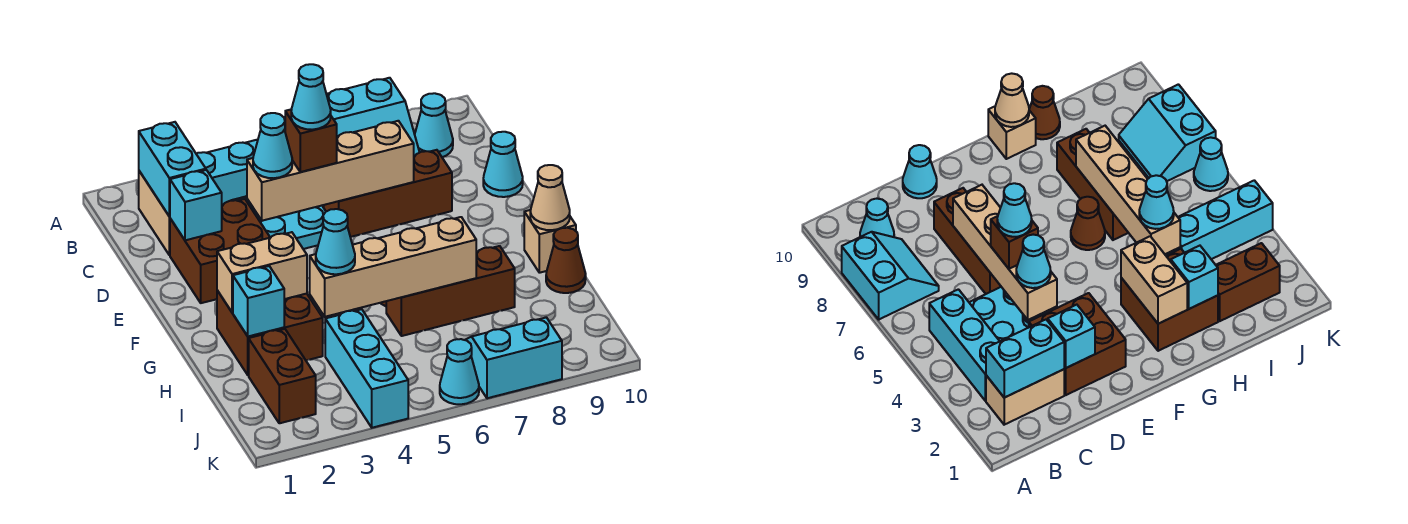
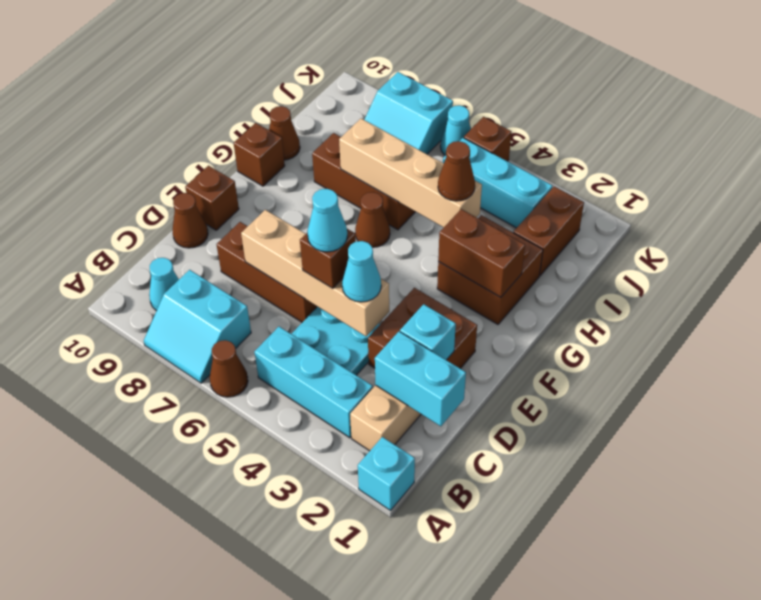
none -> brown 1x1 cone [210,340,248,397]
cyan 2x2 slope [327,78,420,155] -> cyan 2x2 slope turned to [144,270,251,383]
cyan 1x2 brick [139,122,206,216] -> cyan 1x2 brick turned to [375,332,466,426]
cyan 1x1 cone [483,132,523,197] -> brown 1x1 cone [173,193,208,248]
none -> brown 1x1 brick [185,166,239,230]
tan 1x2 brick [217,232,307,312] -> brown 1x2 brick [438,209,525,297]
tan 1x1 brick [524,210,576,273] -> brown 1x1 brick [234,123,285,186]
tan 1x1 cone [530,165,570,230] -> none
cyan 1x1 brick [233,266,284,337] -> cyan 1x1 brick moved to [358,437,415,511]
cyan 1x1 cone [316,209,355,274] -> brown 1x1 cone [438,141,475,201]
cyan 1x3 brick [325,309,408,428] -> cyan 1x3 brick turned to [443,138,552,228]
none -> brown 1x1 brick [464,117,511,161]

